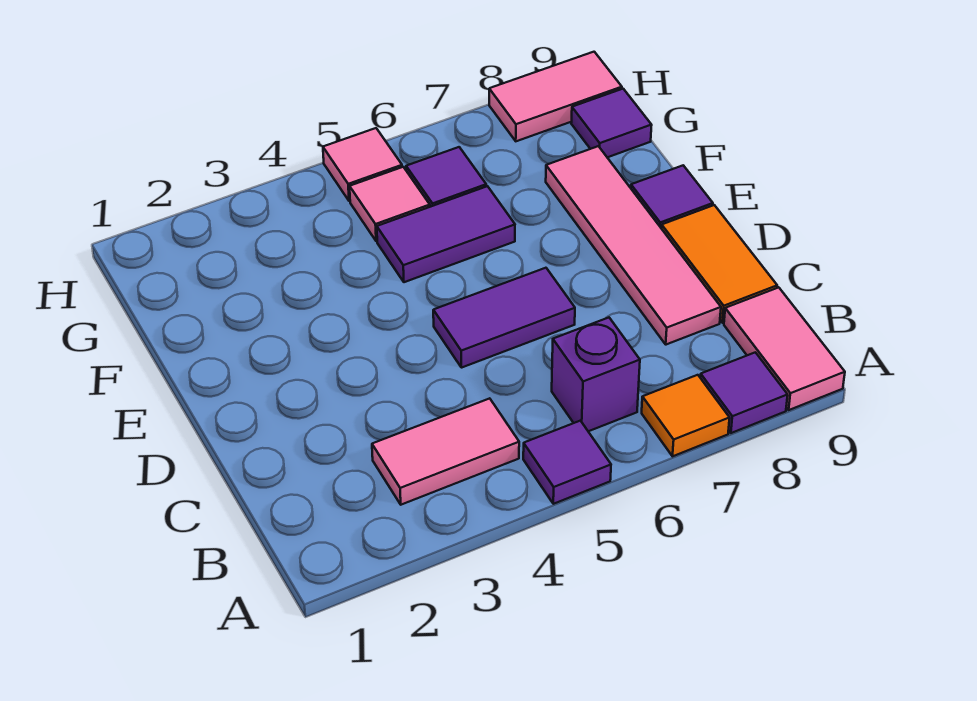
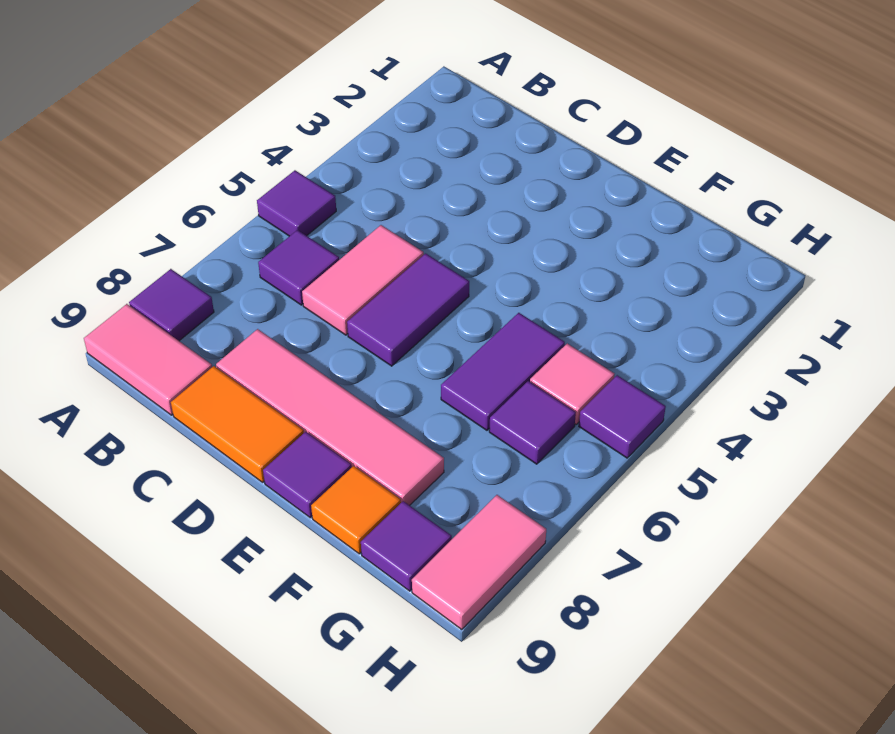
orange 1x1 tile [642,375,730,456] -> orange 1x1 tile moved to [311,466,401,554]
pink 1x2 tile [372,398,519,505] -> pink 1x2 tile moved to [302,225,424,335]
purple 1x1 brick [552,318,640,431] -> purple 1x1 tile [258,230,339,305]
pink 1x1 tile [323,128,402,201] -> purple 1x1 tile [579,375,666,458]

